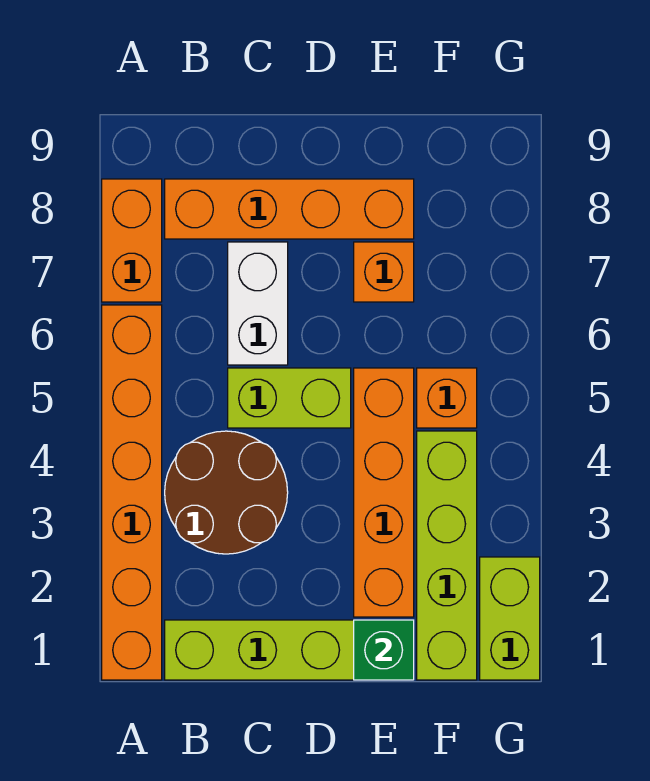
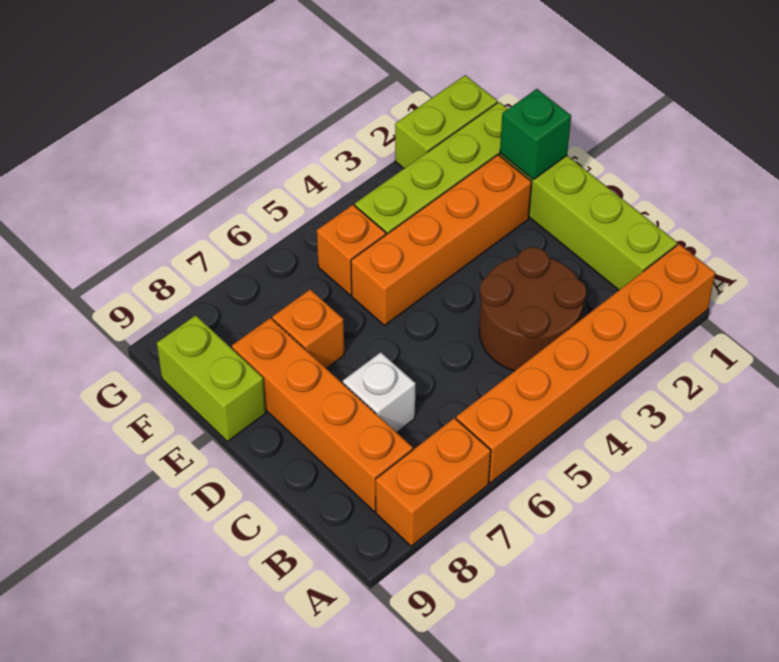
lime 1x2 brick [228,368,351,428] -> lime 1x2 brick moved to [157,315,266,441]
white 1x2 brick [228,242,288,365] -> white 1x1 brick [343,352,415,432]

